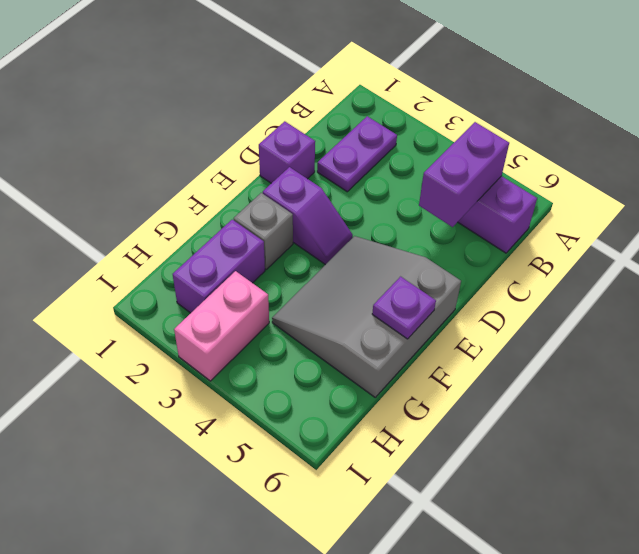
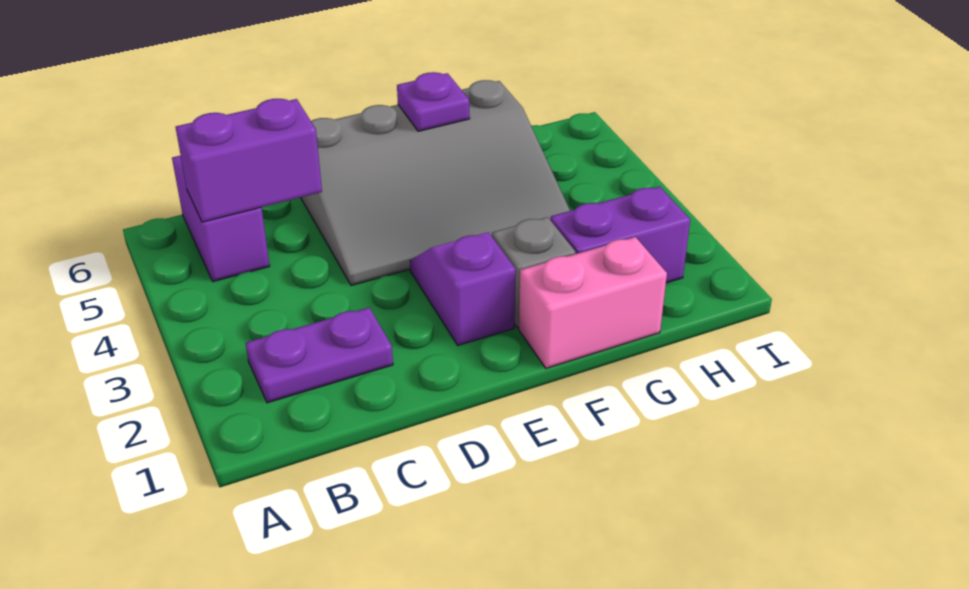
purple 1x1 brick [259,121,315,183] -> none
grey 3x3 slope [272,236,461,397] -> grey 3x4 slope [301,80,570,286]
pink 1x2 brick [174,271,269,381] -> pink 1x2 brick moved to [519,237,667,368]

